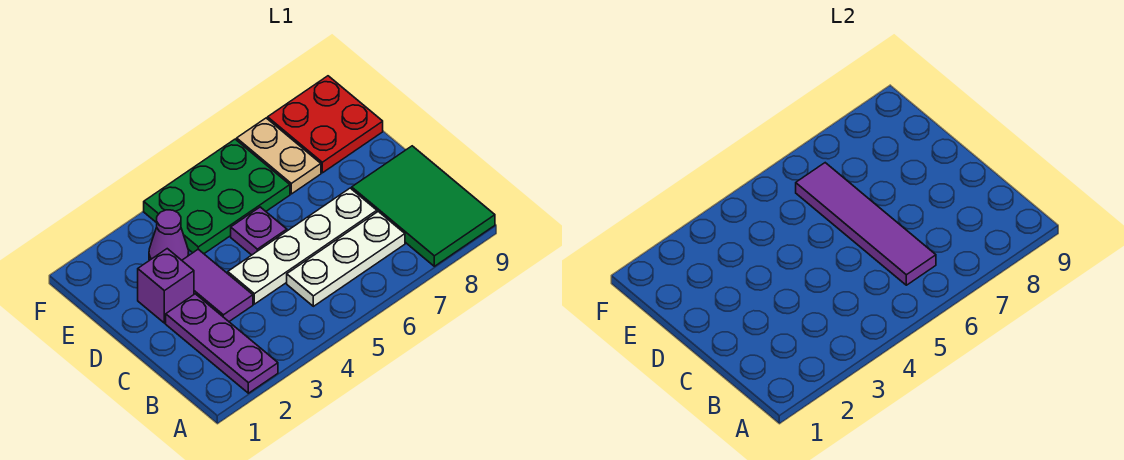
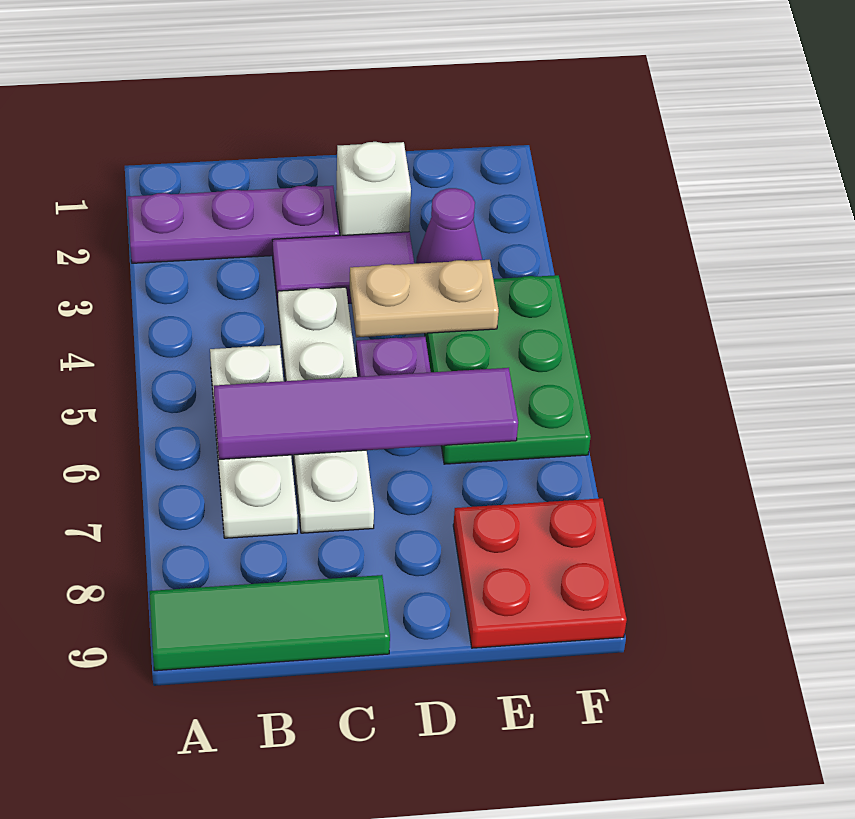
green 2x3 tile [352,146,495,266] -> green 1x3 tile [149,575,390,671]
purple 1x1 brick [138,249,194,323] -> white 1x1 brick [336,142,411,236]
tan 1x2 plate [237,118,321,194] -> tan 1x2 plate moved to [350,260,499,337]

